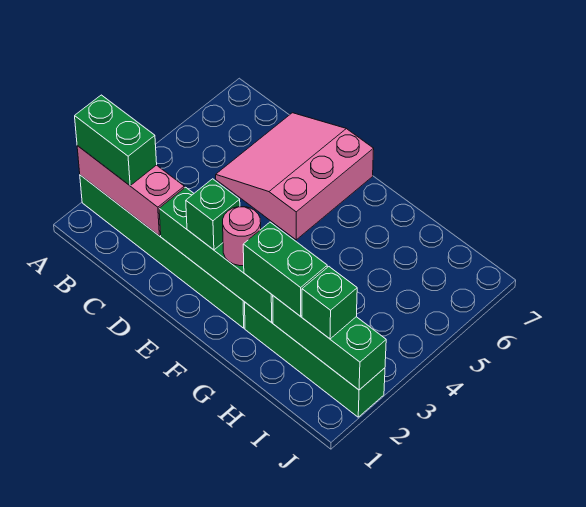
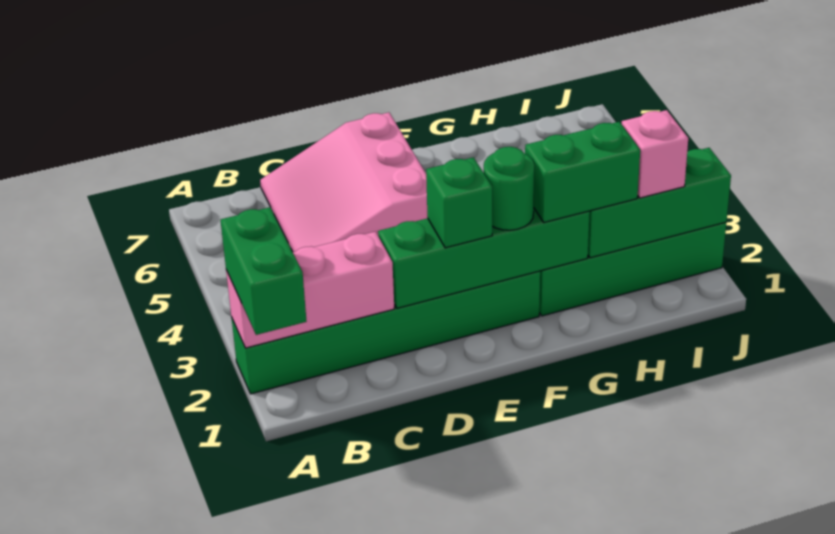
green 1x2 brick [75,95,157,186] -> green 1x2 brick turned to [221,207,307,335]
pink 1x1 round brick [223,207,261,266] -> green 1x1 round brick [484,147,534,230]
green 1x1 brick [302,267,357,339] -> pink 1x1 brick [622,110,688,198]

